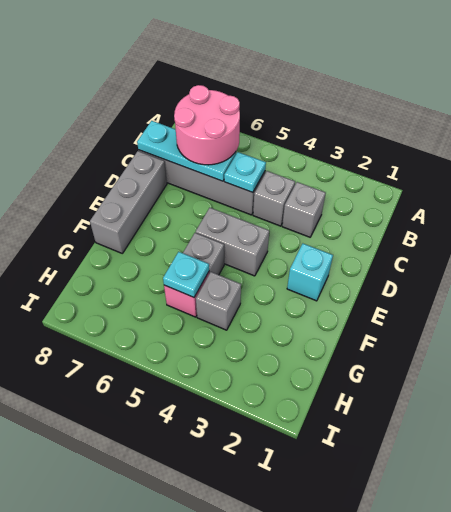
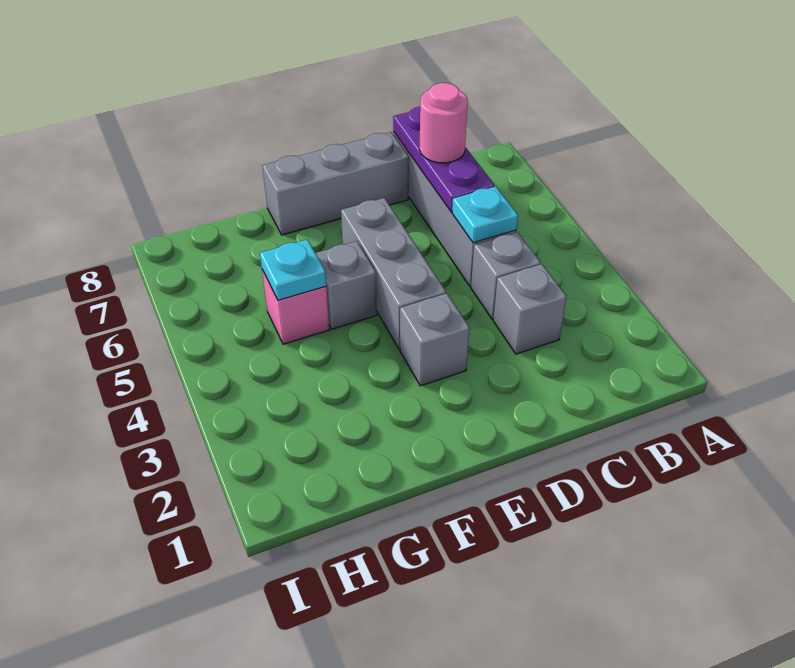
pink 2x2 round brick [174,85,240,165] -> pink 1x1 round brick [419,83,468,163]
cyan 1x3 plate [137,121,236,181] -> purple 1x3 plate [393,107,495,212]
cyan 1x1 brick [287,244,333,301] -> none
grey 1x2 brick [196,208,269,276] -> grey 1x3 brick [341,198,446,349]
grey 1x1 brick [196,272,241,330] -> grey 1x1 brick moved to [400,293,469,386]

